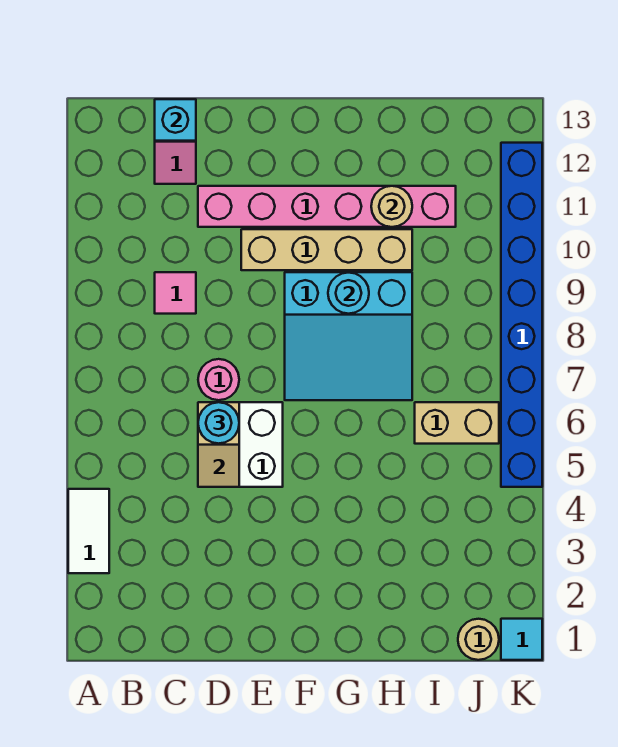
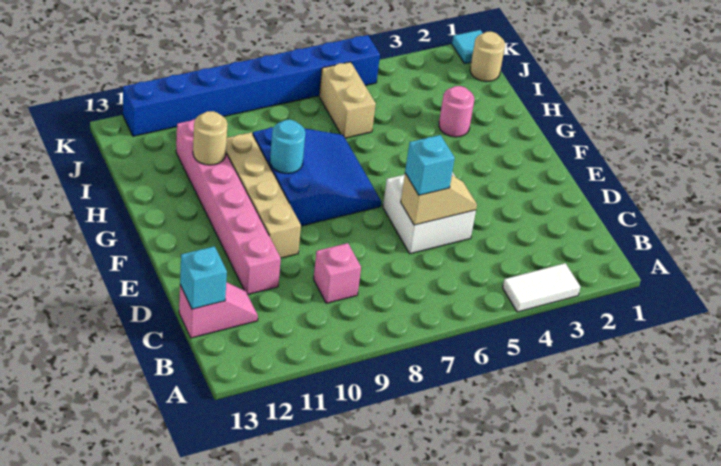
pink 1x1 tile [155,272,196,314] -> pink 1x1 brick [314,243,361,303]
cyan 1x1 round brick [198,402,239,444] -> cyan 1x1 brick [405,135,455,195]
pink 1x1 round brick [198,359,239,400] -> pink 1x1 round brick moved to [439,86,474,137]
cyan 3x3 slope [285,272,412,400] -> blue 3x3 slope [253,127,381,226]

